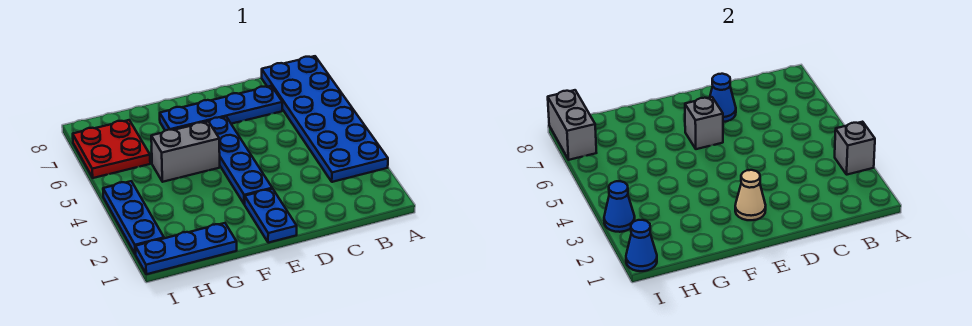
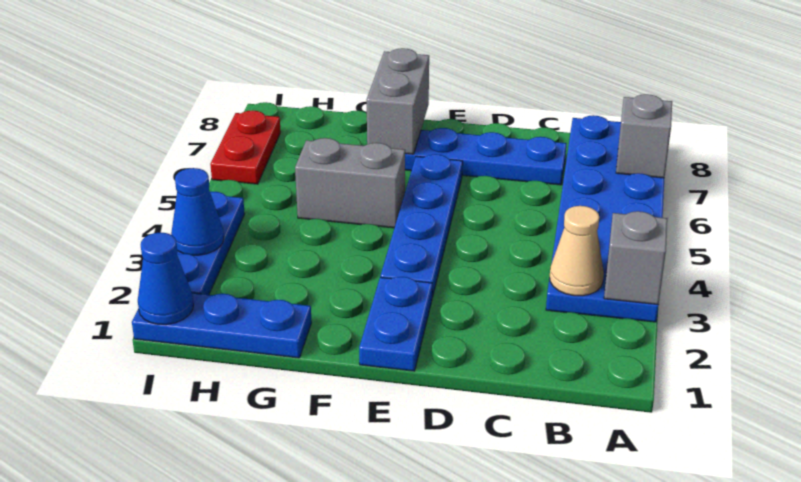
blue 1x1 cone [710,74,736,122] -> none
tan 1x1 cone [735,170,766,220] -> tan 1x1 cone moved to [550,206,604,296]
grey 1x1 brick [685,97,723,149] -> grey 1x1 brick moved to [616,94,672,178]
red 2x2 plate [73,120,150,178] -> red 1x2 plate [210,110,281,184]
grey 1x2 brick [548,90,596,160] -> grey 1x2 brick moved to [367,48,429,154]

